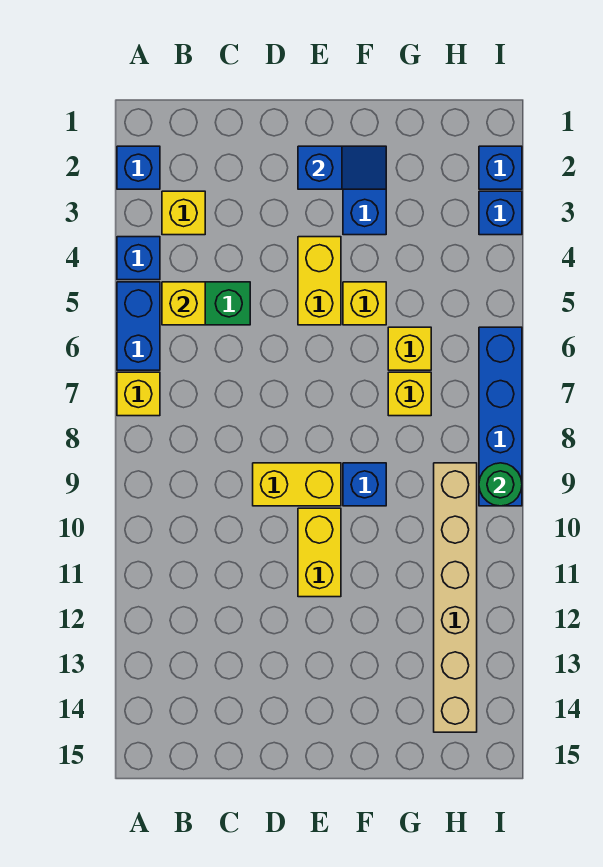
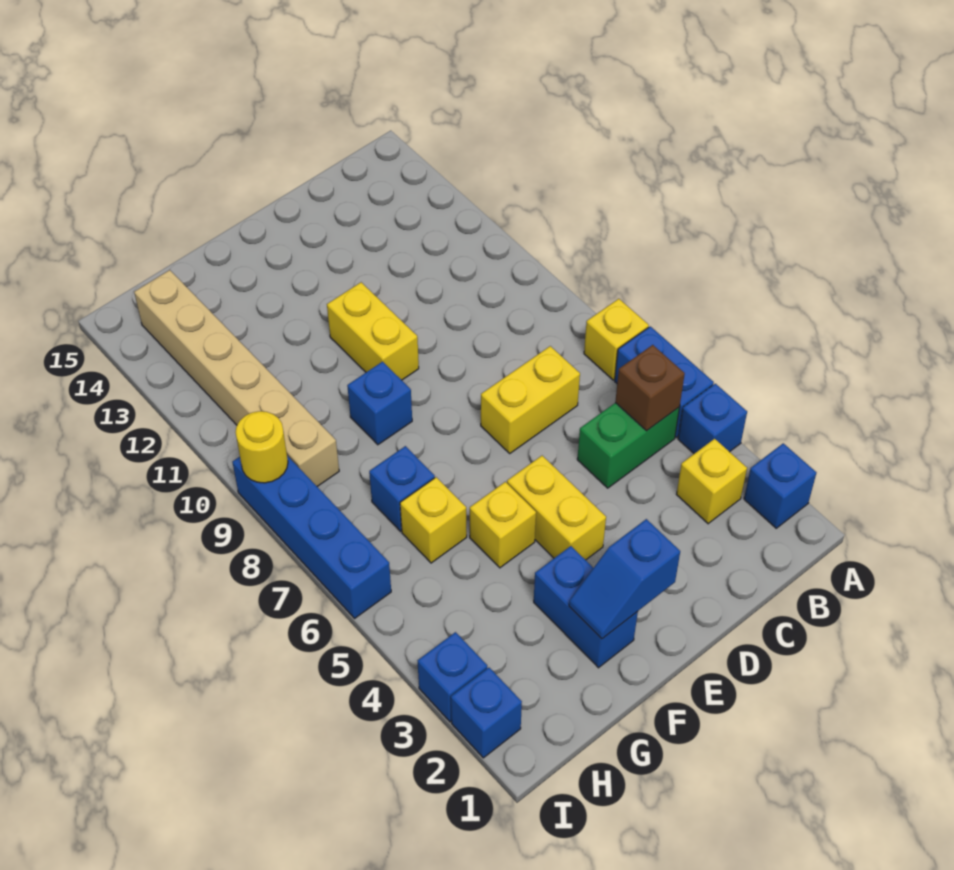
yellow 1x1 brick [162,282,205,325] -> brown 1x1 brick [615,345,685,431]
yellow 1x2 brick [253,463,341,506] -> yellow 1x2 brick moved to [481,346,580,453]
yellow 1x1 brick [388,372,431,416] -> blue 1x1 brick [369,446,435,531]
green 1x1 round brick [479,463,522,506] -> yellow 1x1 round brick [235,411,288,483]

